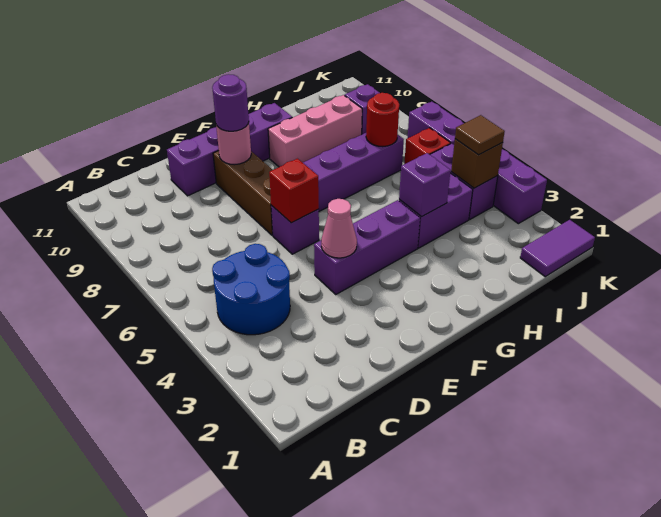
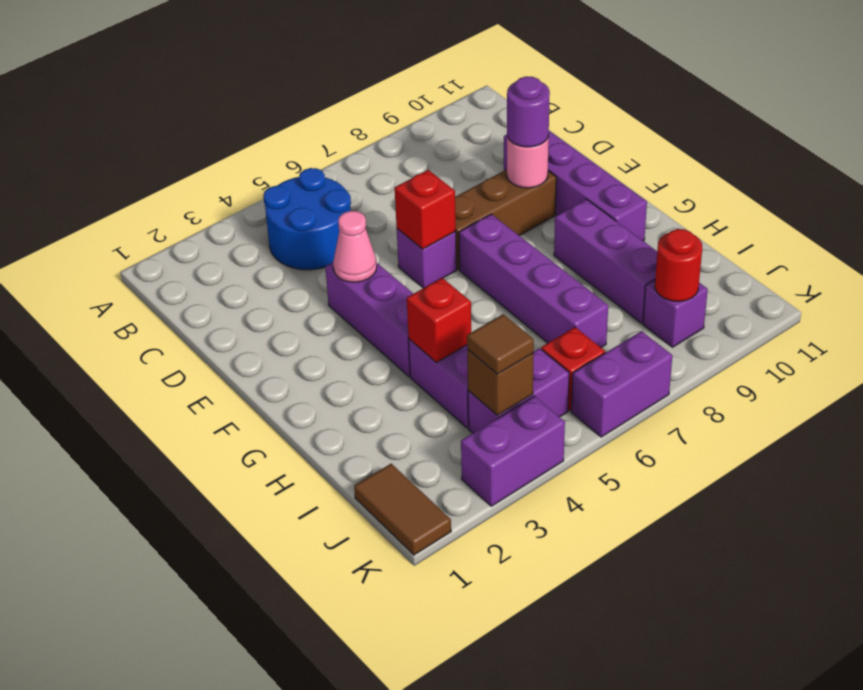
pink 1x3 brick [268,95,362,167] -> purple 1x3 brick [554,199,657,323]
purple 1x1 brick [399,153,451,216] -> red 1x1 brick [407,278,471,362]
red 1x1 round brick [366,93,399,147] -> red 1x1 round brick moved to [655,229,702,301]
purple 1x2 tile [520,220,595,277] -> brown 1x2 tile [354,464,451,555]

